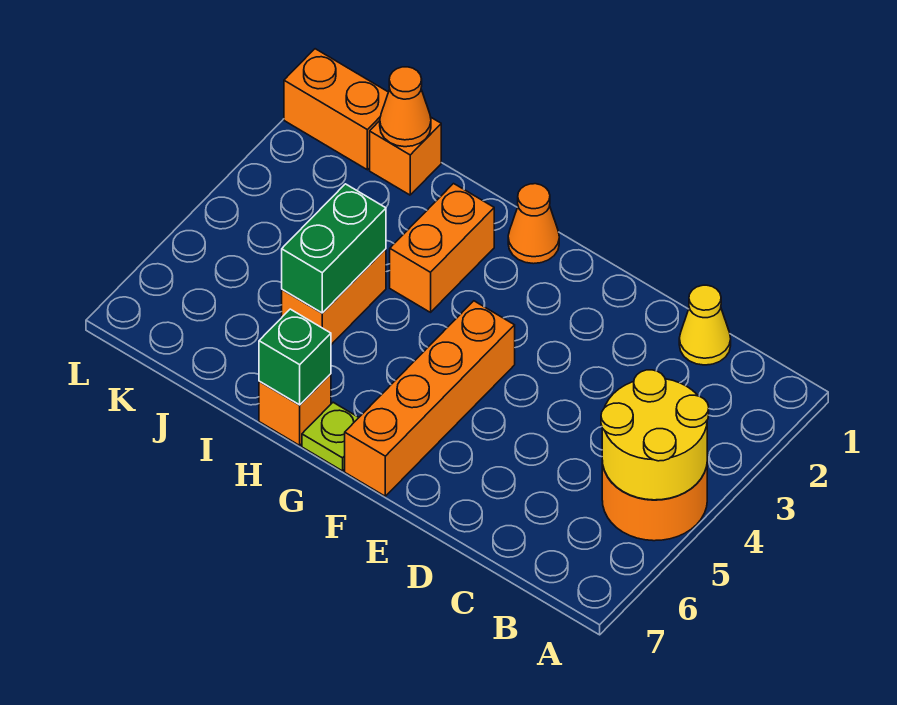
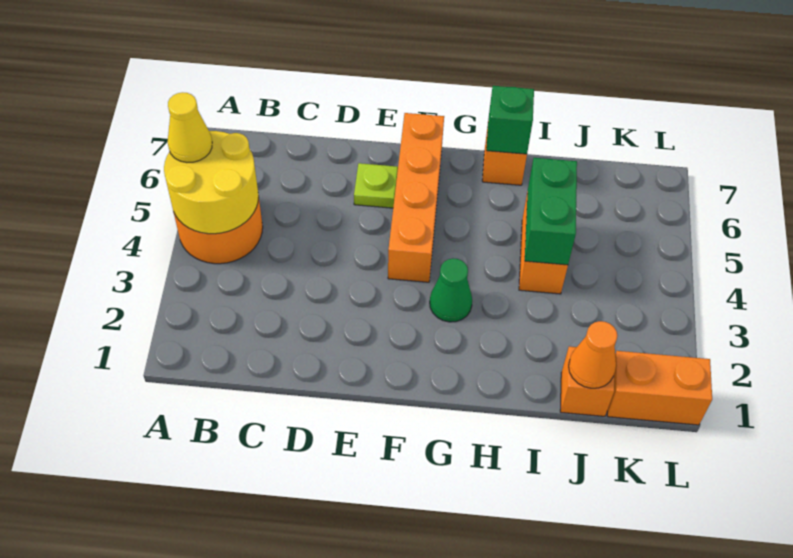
yellow 1x1 cone [679,285,731,365] -> yellow 1x1 cone moved to [168,92,212,163]
orange 1x1 cone [508,184,559,264] -> none
none -> green 1x1 cone [430,259,472,322]
lime 1x1 plate [302,402,359,471] -> lime 1x1 plate moved to [354,163,398,208]
orange 1x2 brick [390,184,494,312] -> none

